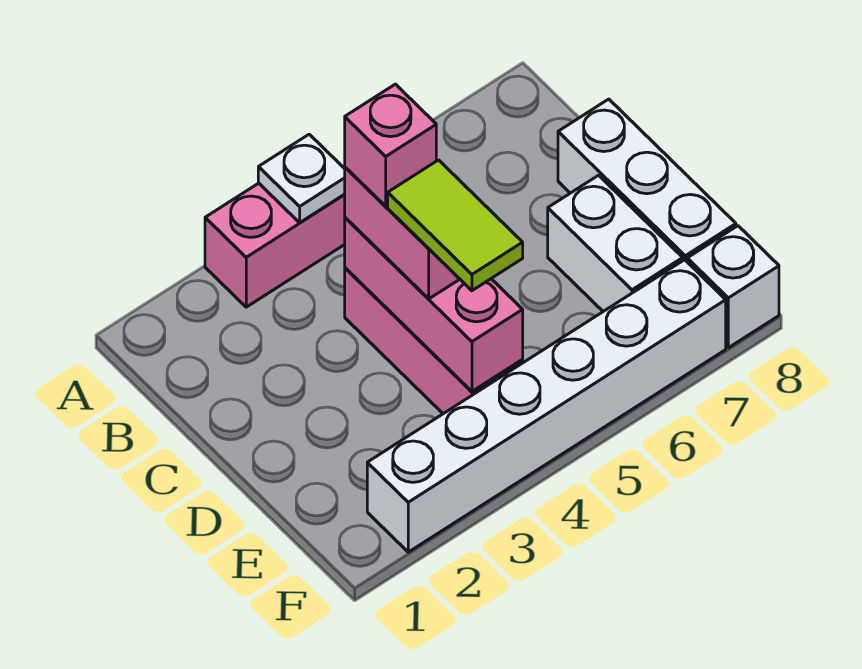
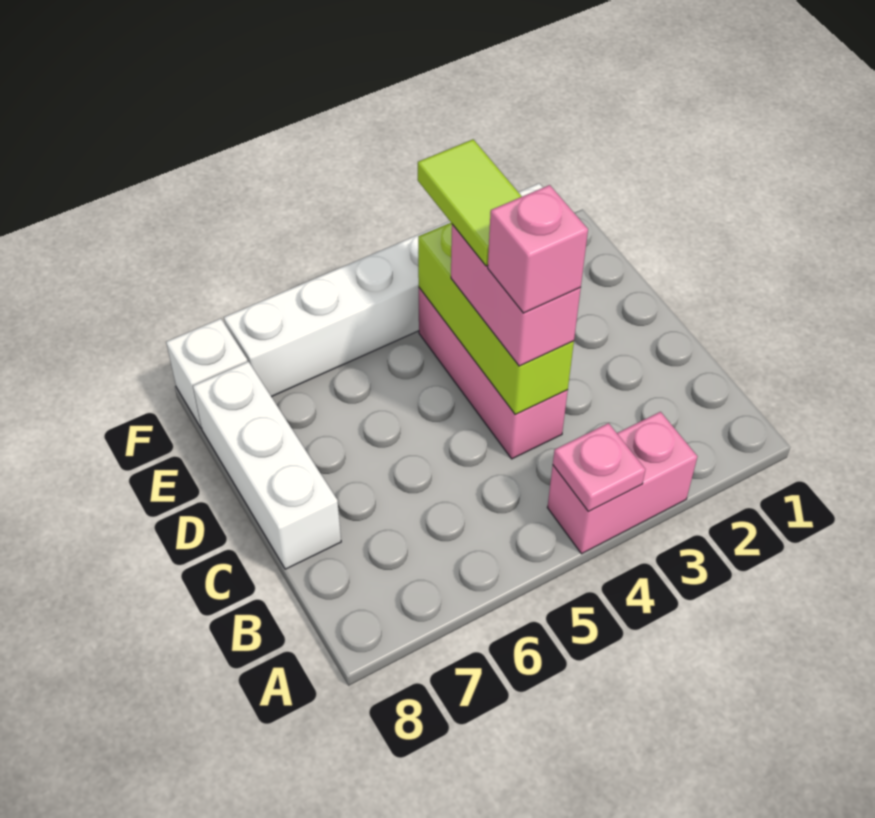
white 1x1 plate [258,134,345,223] -> pink 1x1 plate [553,423,645,511]
pink 1x3 brick [345,218,523,391] -> lime 1x3 brick [418,223,574,414]
white 1x2 brick [548,175,683,311] -> none

